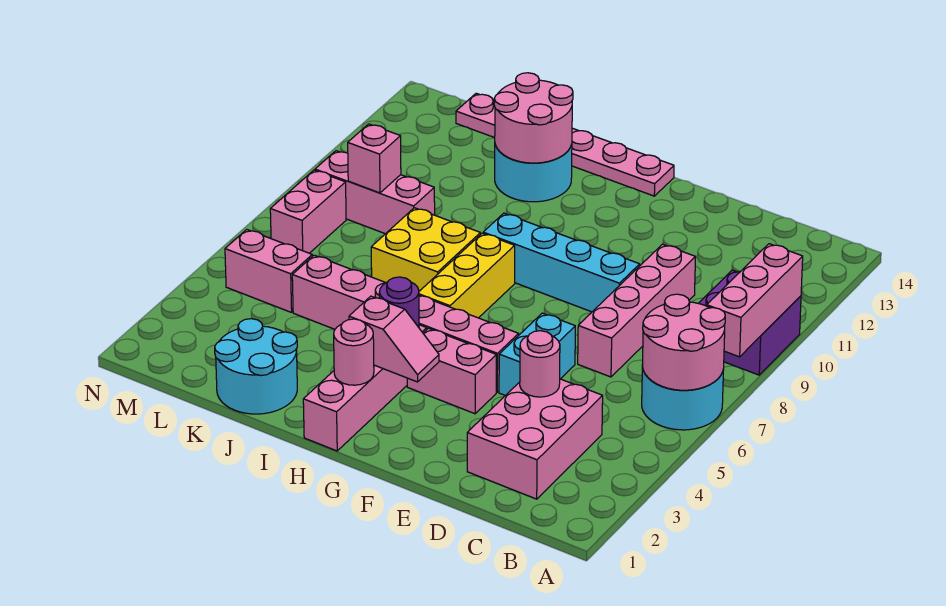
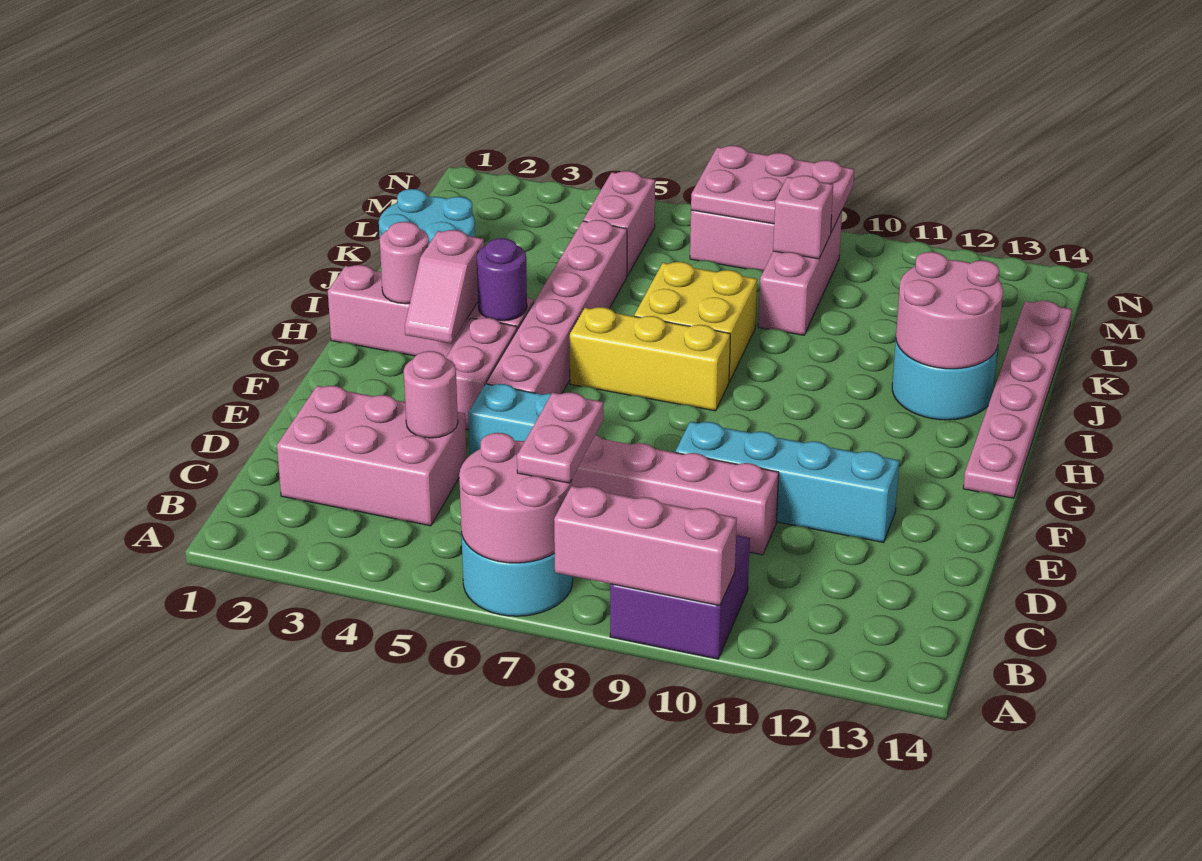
none -> pink 1x2 plate [517,392,603,483]
cyan 1x4 brick [483,213,640,312] -> cyan 1x4 brick turned to [675,422,899,543]
none -> pink 2x3 plate [691,146,854,232]

